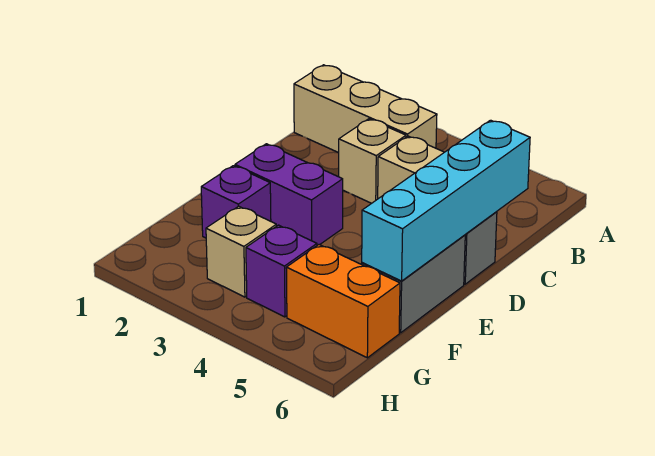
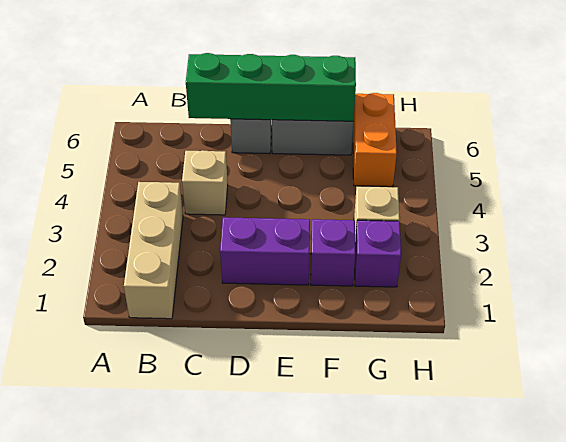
tan 1x1 brick [339,119,406,203] -> none
cyan 1x4 brick [362,120,530,281] -> green 1x4 brick [186,53,356,121]
purple 1x2 brick [235,144,343,245] -> purple 1x2 brick turned to [220,217,310,285]
purple 1x1 brick [246,225,317,317] -> purple 1x1 brick moved to [355,220,401,287]

